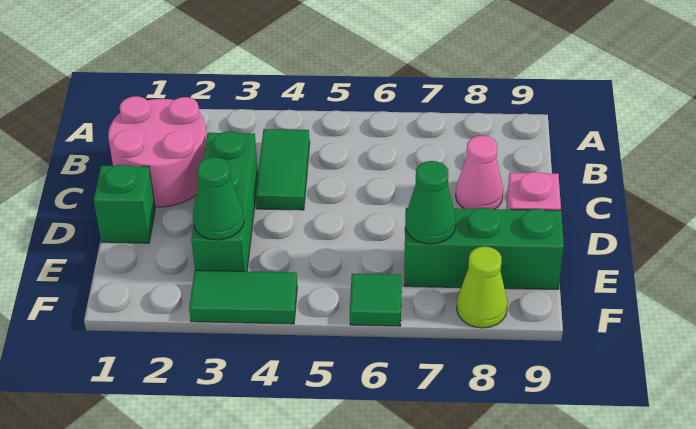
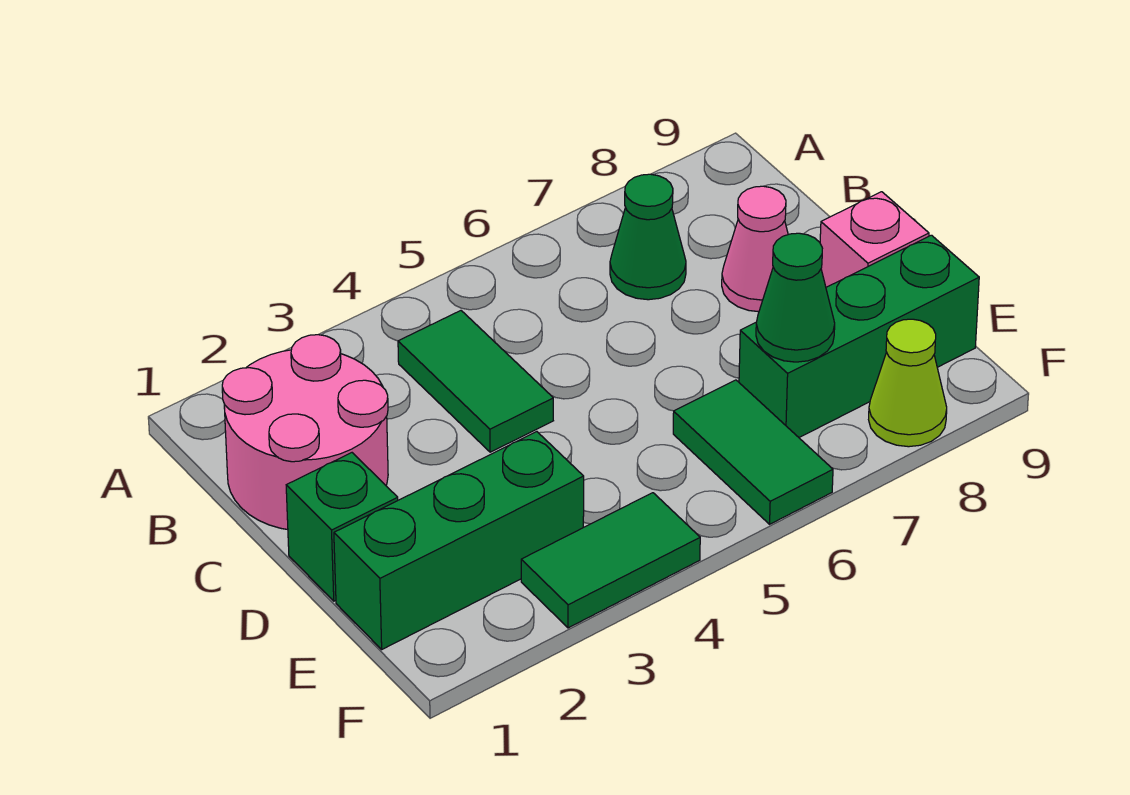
green 1x3 brick [191,131,258,271] -> green 1x3 brick turned to [334,432,584,649]
green 1x1 cone [193,157,244,240] -> green 1x1 cone moved to [610,174,686,300]
green 1x1 tile [350,274,402,326] -> green 1x2 tile [673,380,833,524]

